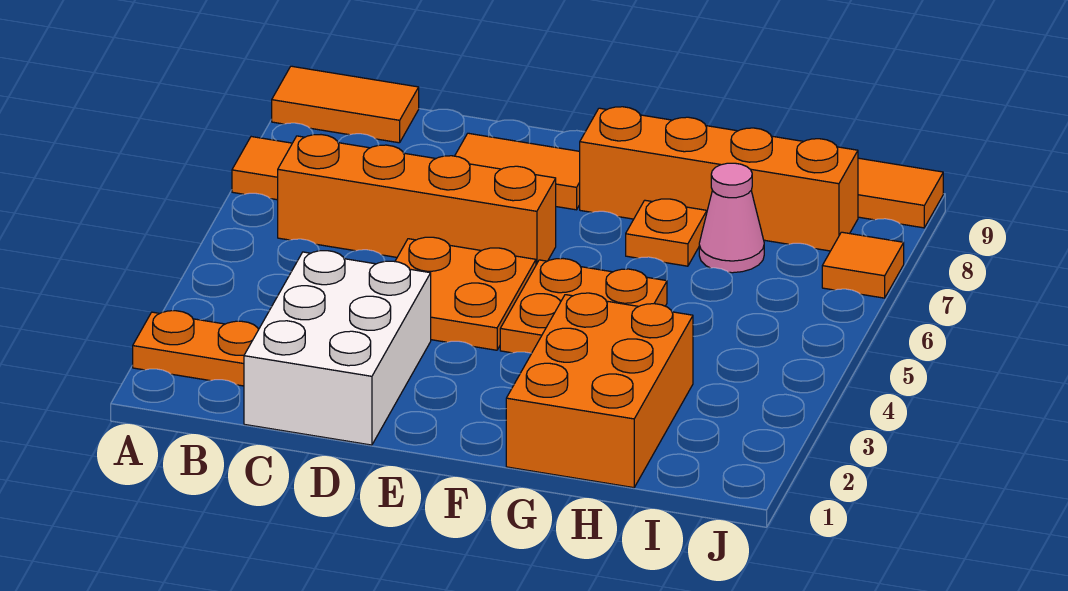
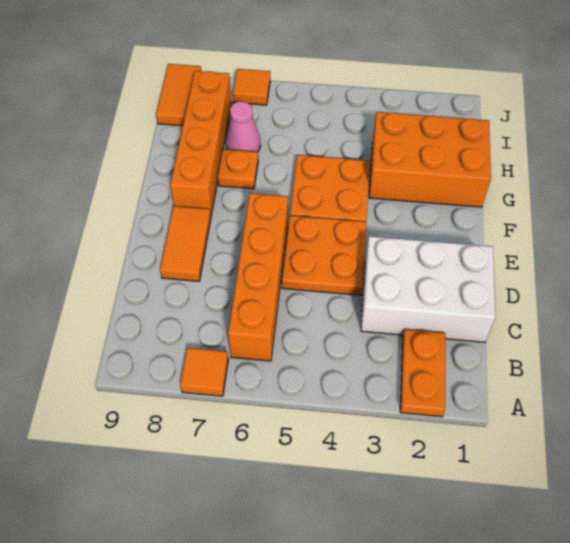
orange 1x2 tile [272,66,419,143] -> none

